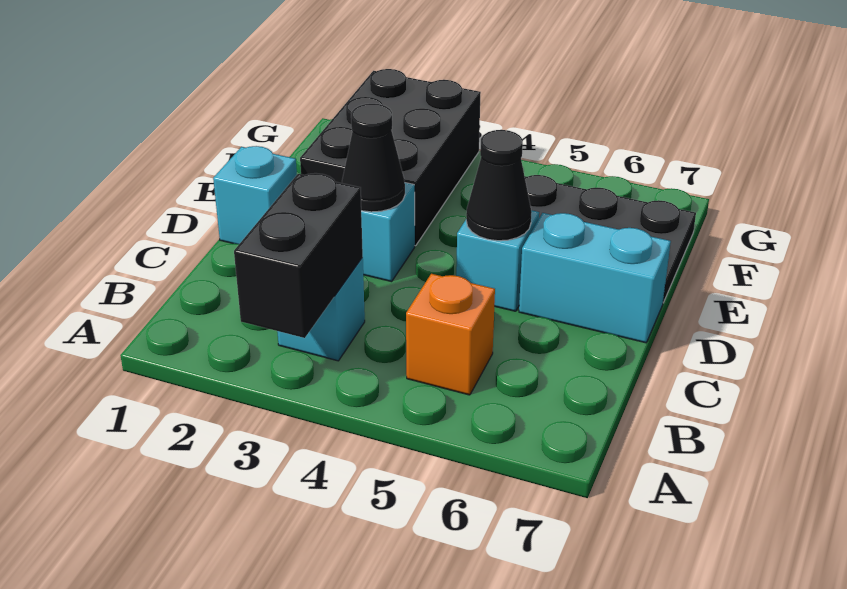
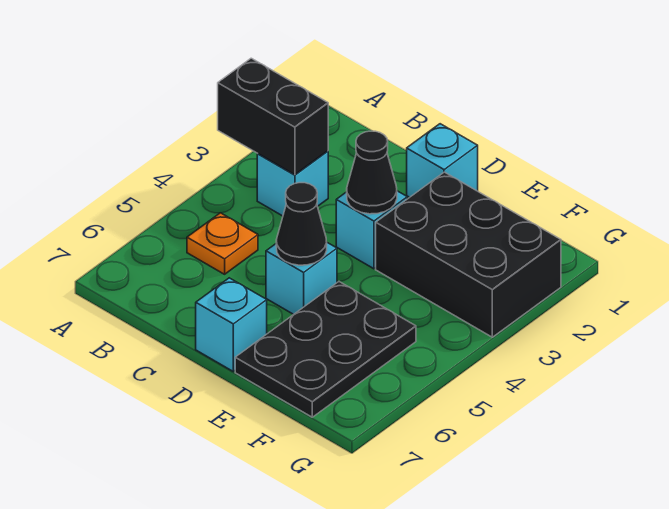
orange 1x1 brick [406,274,495,395] -> orange 1x1 plate [187,213,258,274]
cyan 1x2 brick [519,213,671,343] -> cyan 1x1 brick [196,278,267,371]

